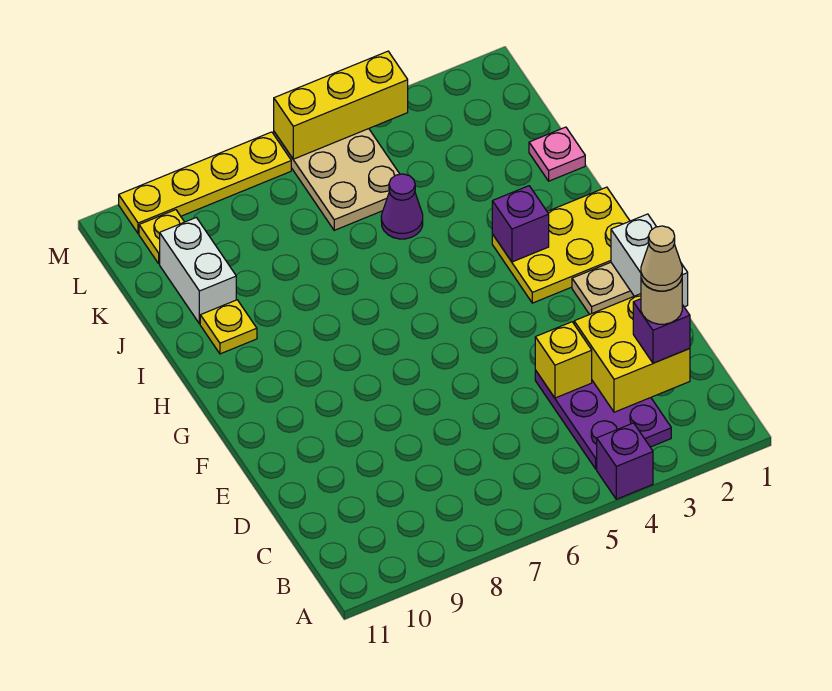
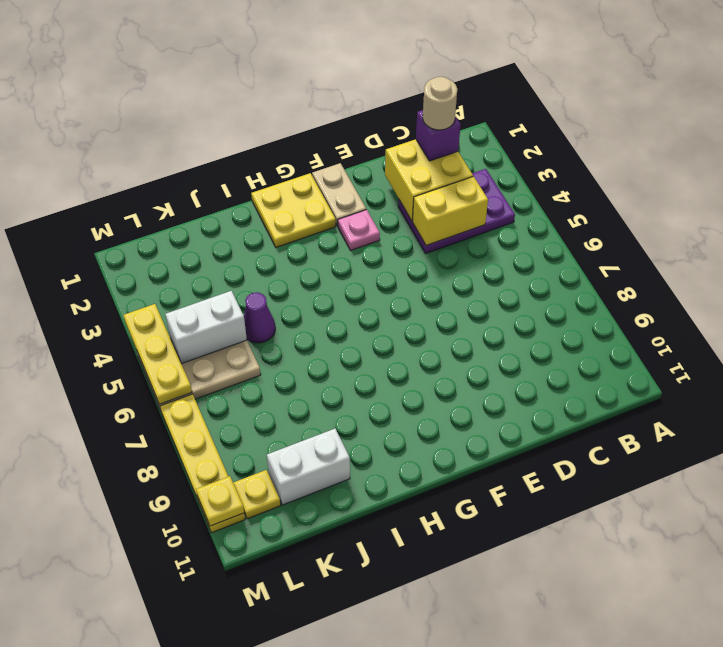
purple 1x1 brick [597,423,653,499] -> none
tan 1x1 cone [641,226,682,291] -> none
yellow 1x1 brick [535,322,592,398] -> yellow 1x2 brick [412,176,488,245]
white 1x2 brick [611,214,688,307] -> white 1x2 brick moved to [165,291,247,364]
yellow 2x3 plate [492,187,630,303] -> yellow 2x2 plate [251,173,336,247]
purple 1x1 brick [492,186,549,262] -> none
yellow 1x1 plate [200,300,257,354] -> yellow 1x1 plate moved to [196,476,244,526]
pink 1x1 plate [529,127,585,181] -> pink 1x1 plate moved to [338,210,380,250]
yellow 1x3 brick [274,51,408,159] -> yellow 1x3 plate [123,304,192,404]

